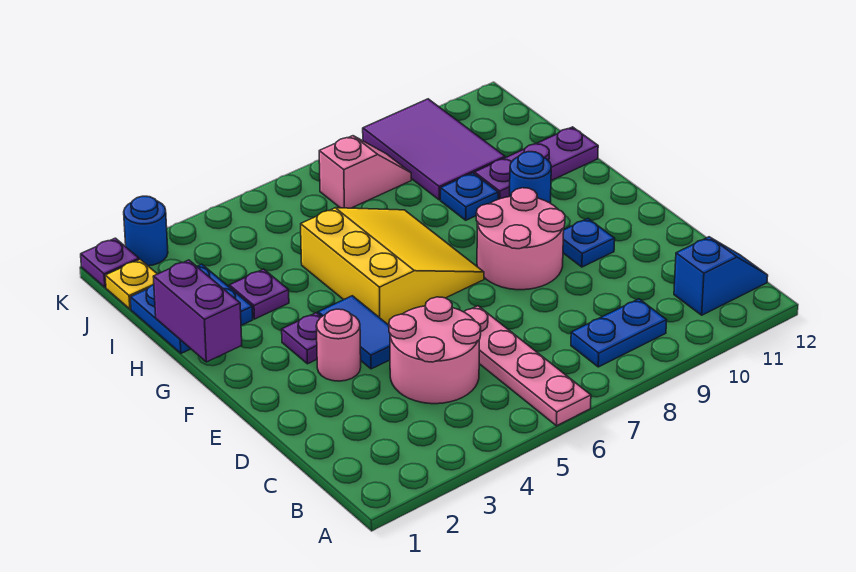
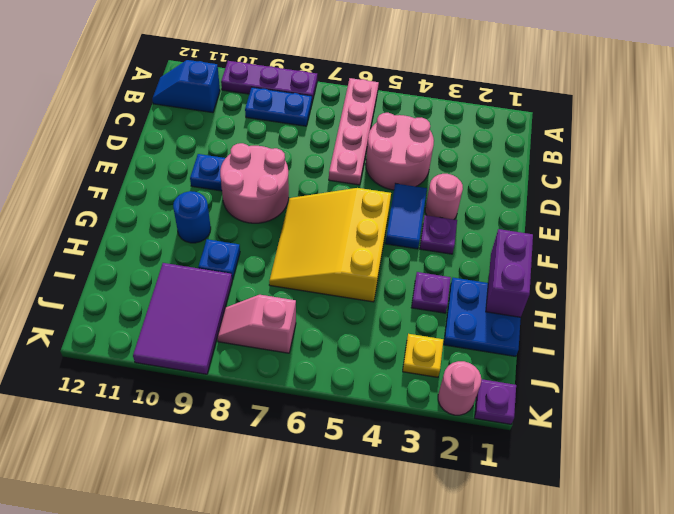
purple 1x3 plate [474,127,598,199] -> purple 1x3 plate moved to [221,61,317,101]
yellow 1x1 plate [105,260,157,309] -> yellow 1x1 plate moved to [403,334,443,377]
blue 1x1 round brick [124,196,168,266] -> pink 1x1 round brick [438,361,481,415]

